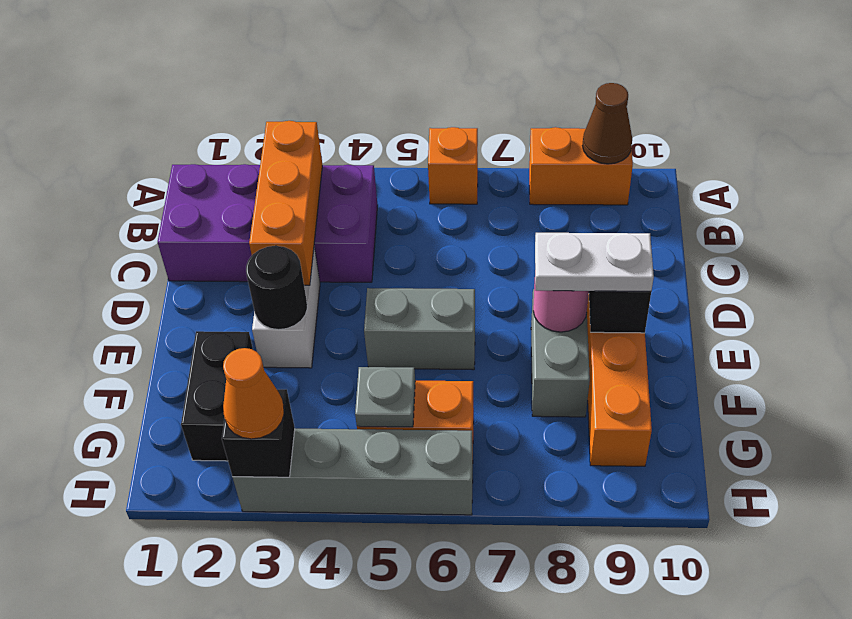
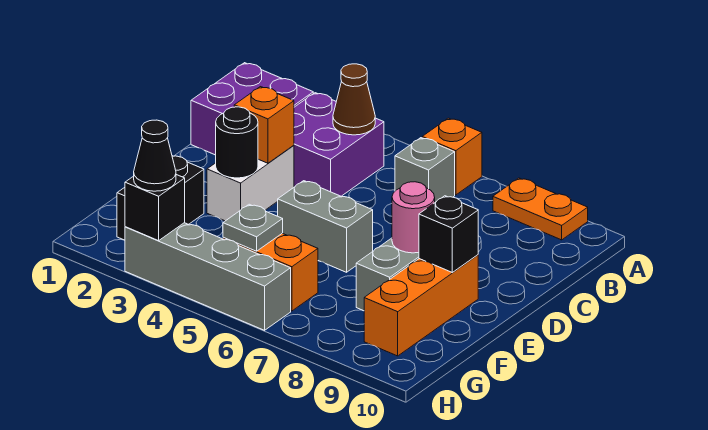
orange 1x2 brick [529,127,633,205] -> orange 1x2 plate [493,178,588,240]
brown 1x1 cone [582,83,632,164] -> brown 1x1 cone moved to [333,64,375,135]
orange 1x3 brick [249,121,322,285] -> orange 1x1 brick [234,87,294,163]
none -> grey 1x1 brick [395,138,455,202]
white 1x2 plate [535,233,654,291] -> none
orange 1x1 cone [223,348,284,439] -> black 1x1 cone [134,120,176,191]

